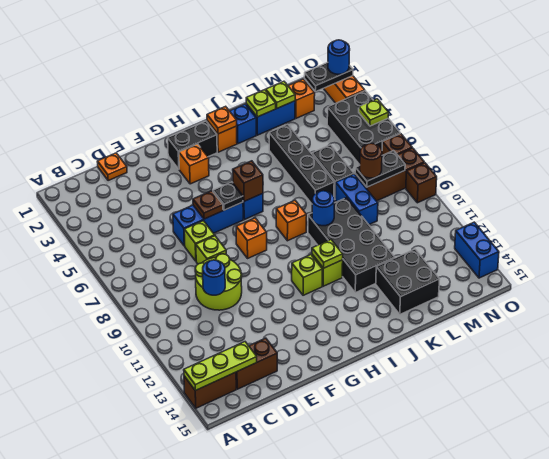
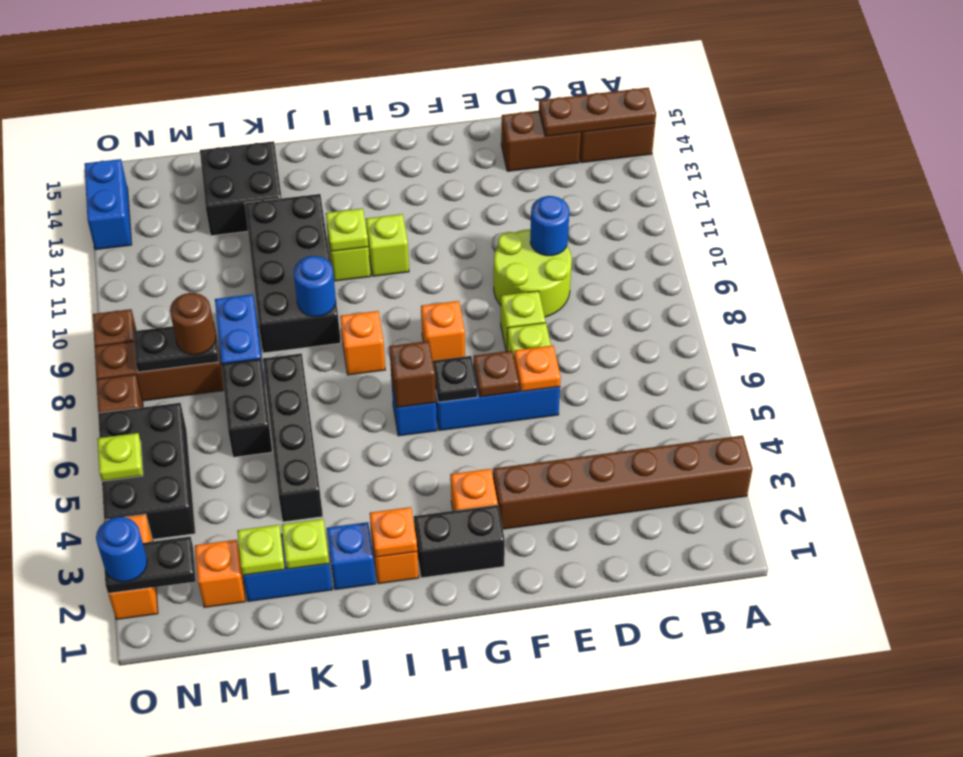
none -> brown 1x6 brick [493,435,752,529]
lime 1x3 plate [184,342,257,391] -> brown 1x3 plate [539,88,656,137]
orange 1x1 plate [97,153,127,181] -> orange 1x1 plate moved to [514,345,561,392]

